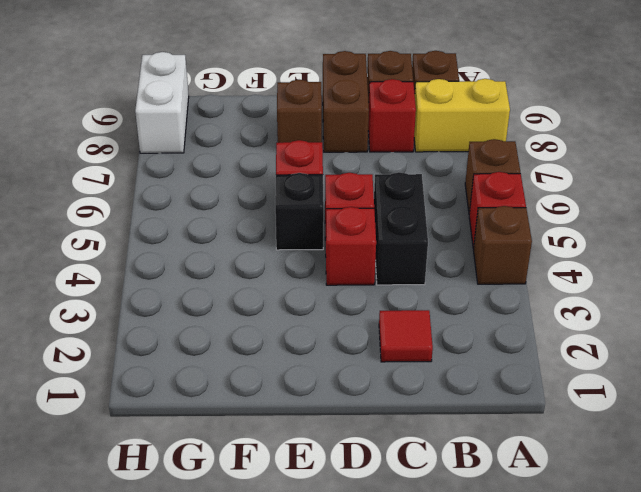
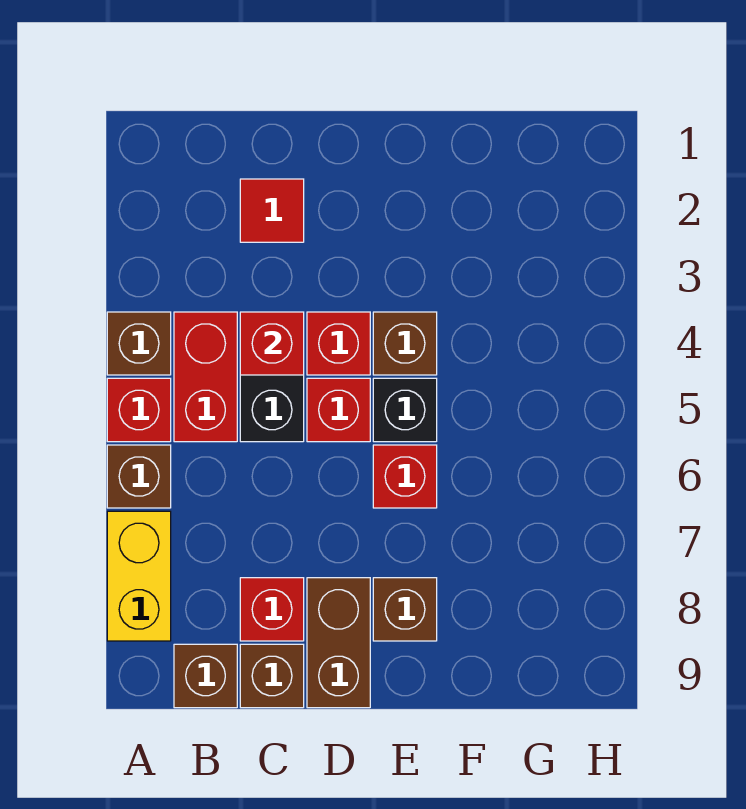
yellow 1x2 brick [414,79,510,152] -> yellow 1x2 brick turned to [107,511,171,641]
none -> red 1x2 brick [174,312,237,442]
none -> red 1x1 brick [240,312,304,375]
none -> brown 1x1 brick [373,312,437,375]
white 1x2 brick [135,52,189,153] -> none

